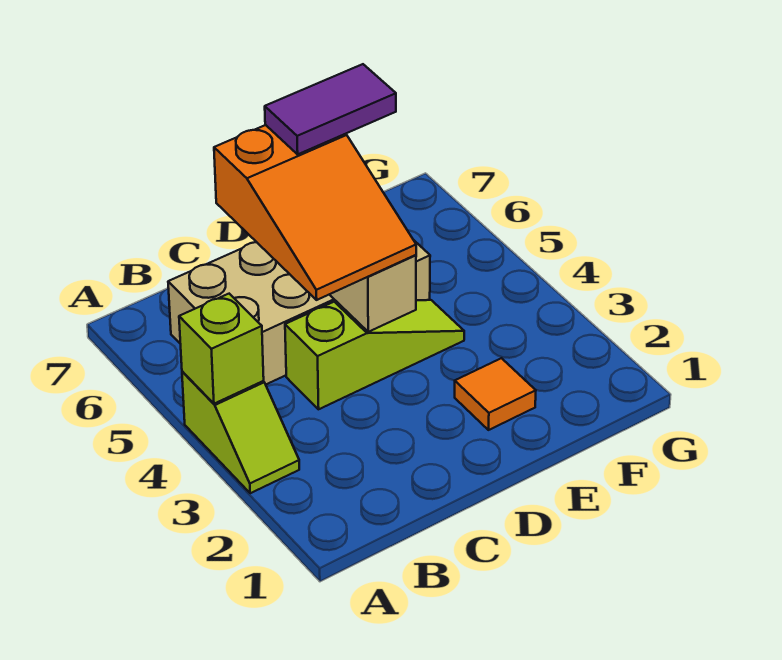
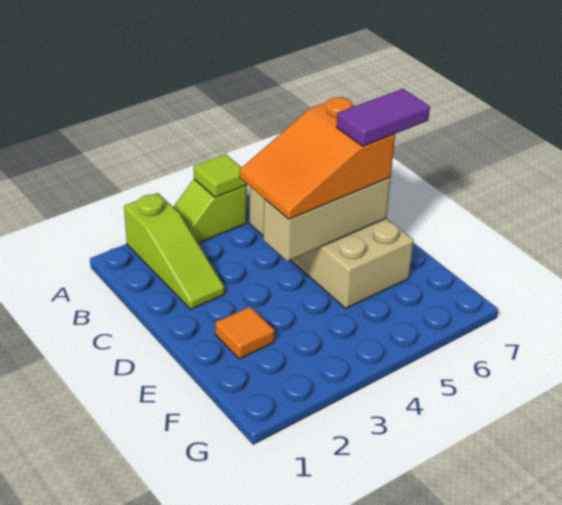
lime 1x1 brick [179,294,264,404] -> lime 1x1 tile [194,154,247,197]
lime 1x3 slope [285,300,464,409] -> lime 1x3 slope moved to [124,193,225,309]
purple 1x2 tile [265,64,396,154] -> purple 1x2 tile turned to [337,89,430,146]

